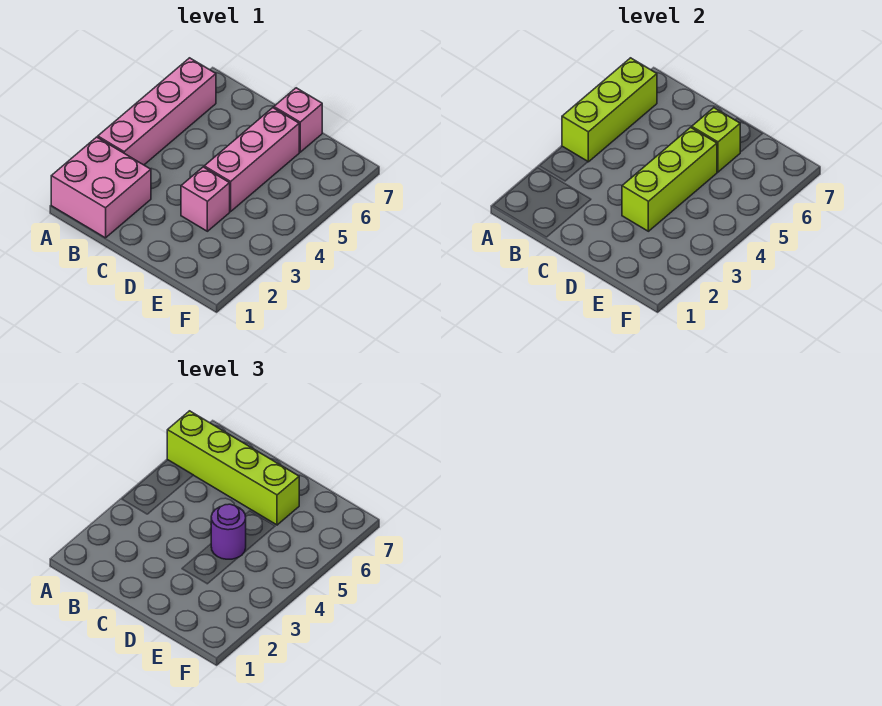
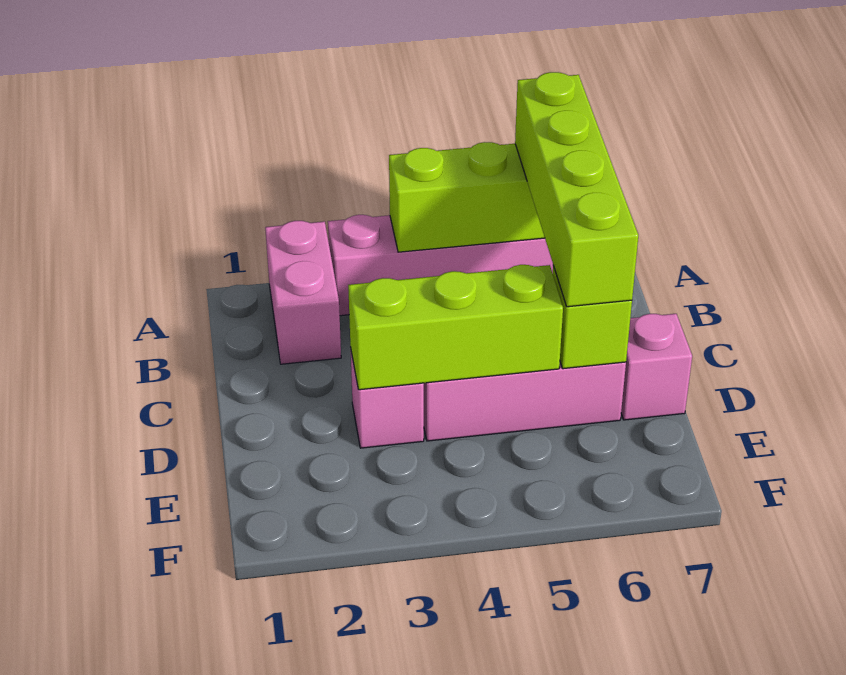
pink 2x2 brick [51,137,151,238] -> pink 1x2 brick [265,221,341,364]
purple 1x1 round brick [211,504,246,559] -> none

